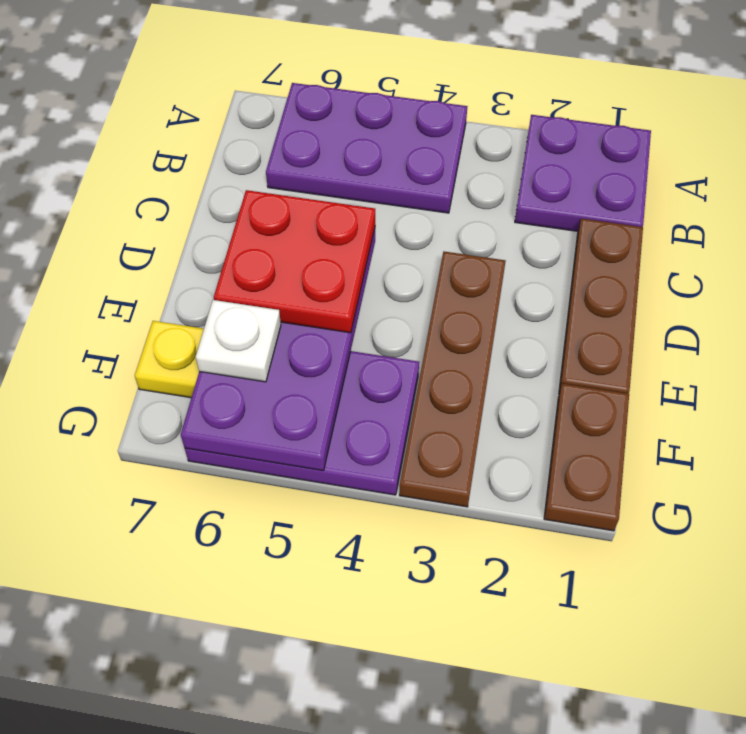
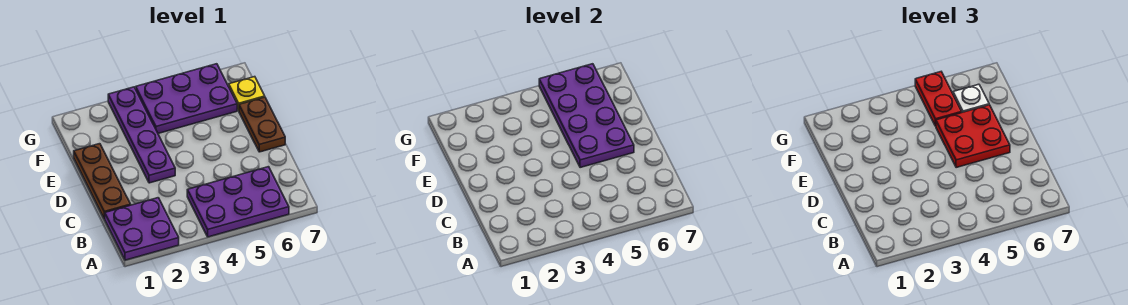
brown 1x4 plate [399,252,506,507] -> purple 1x4 plate [108,87,175,183]
brown 1x2 plate [544,384,629,531] -> brown 1x2 plate moved to [239,97,285,152]
none -> red 1x2 plate [915,72,962,126]

